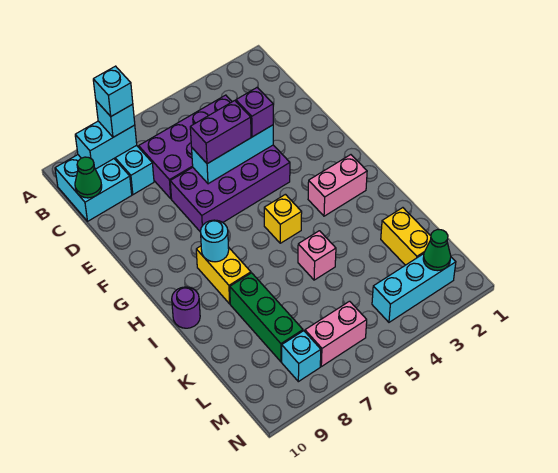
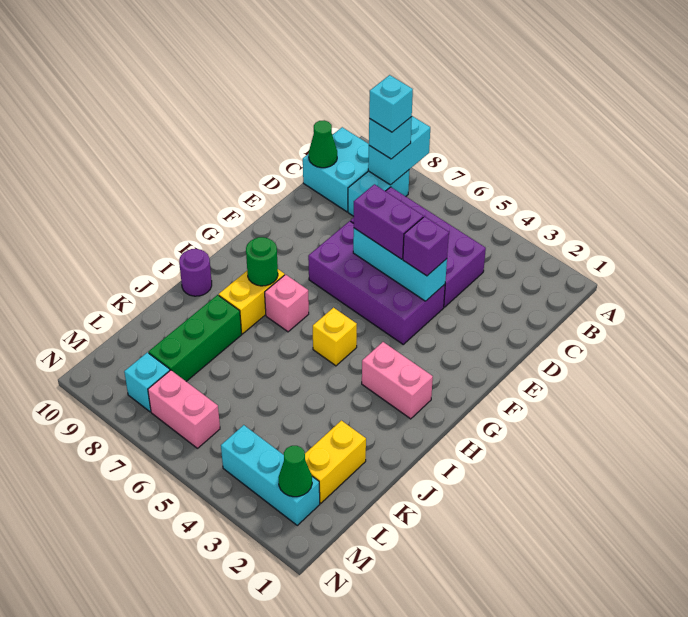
cyan 1x2 brick [75,121,137,169] -> cyan 1x2 brick turned to [368,116,430,185]
cyan 1x1 round brick [200,220,229,262] -> green 1x1 round brick [246,237,278,286]
pink 1x1 brick [298,231,336,280] -> pink 1x1 brick moved to [265,275,309,332]

